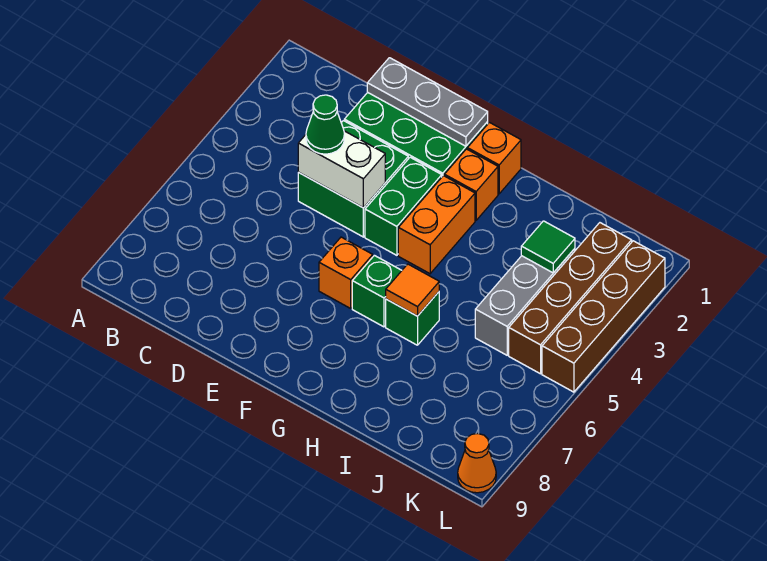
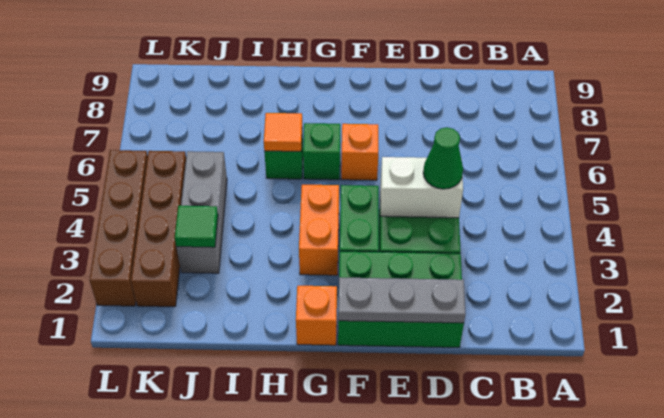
orange 1x1 brick [444,149,498,220] -> none
orange 1x1 cone [458,434,496,493] -> none

